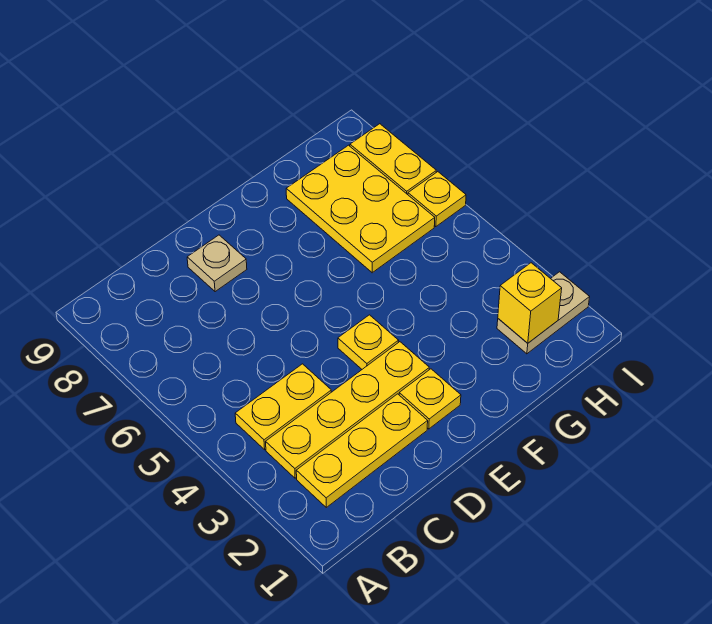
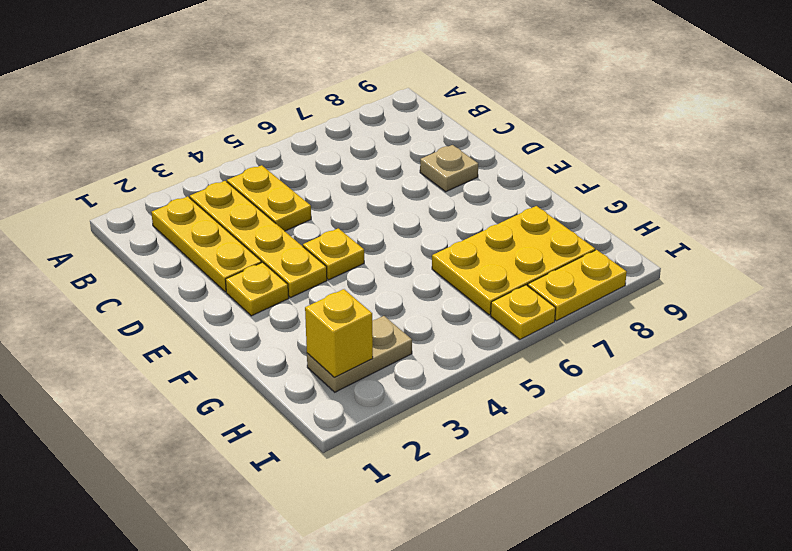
tan 1x2 plate [497,272,590,354] -> tan 1x2 plate turned to [307,316,412,392]

